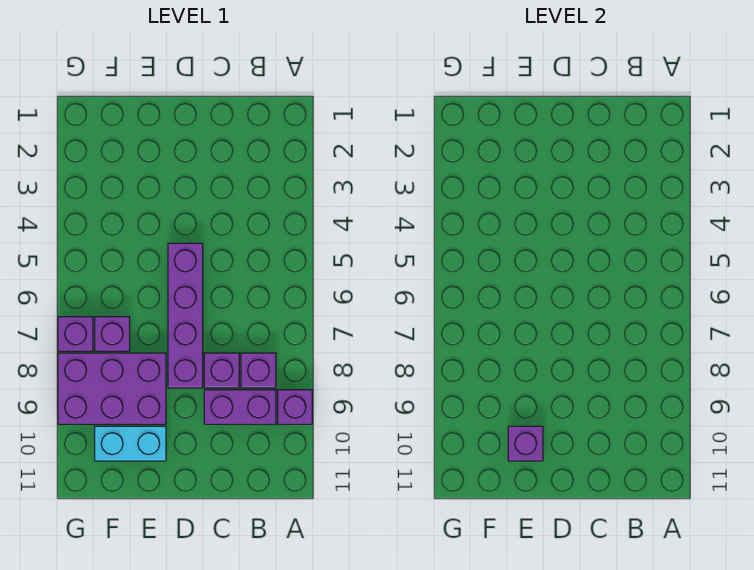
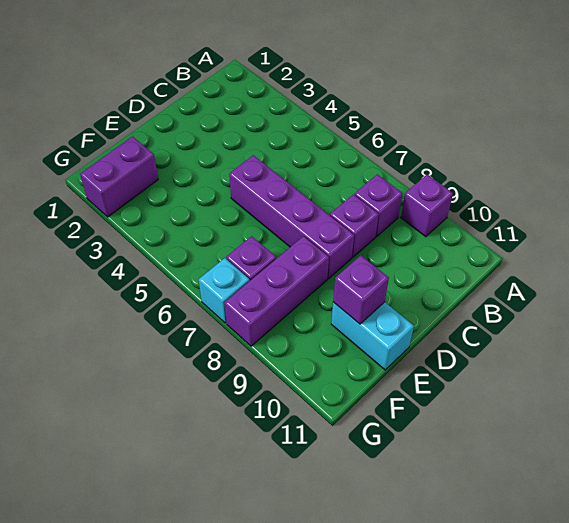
purple 1x2 brick [204,390,276,424] -> purple 1x2 brick moved to [80,137,158,217]
purple 2x3 brick [58,353,166,424] -> purple 1x3 brick [224,236,329,346]
cyan 1x2 brick [95,426,166,461] -> cyan 1x2 brick turned to [331,302,414,370]
purple 1x1 brick [58,317,93,351] -> cyan 1x1 brick [199,258,250,323]

